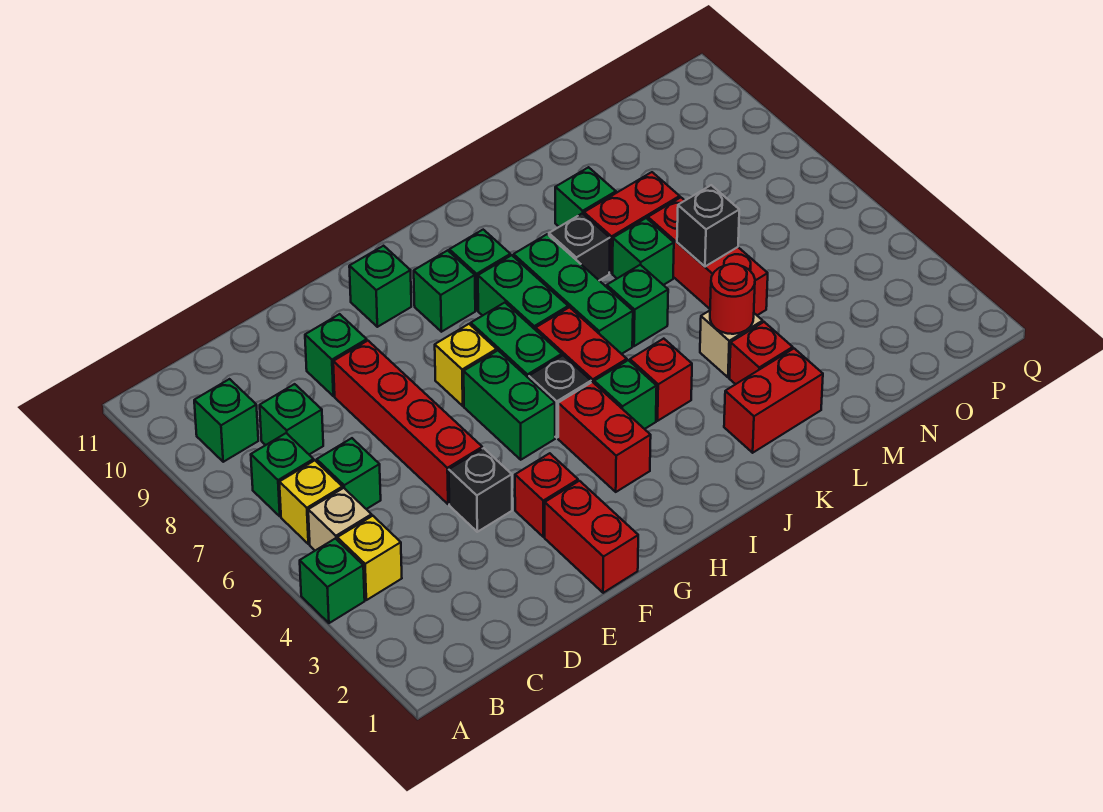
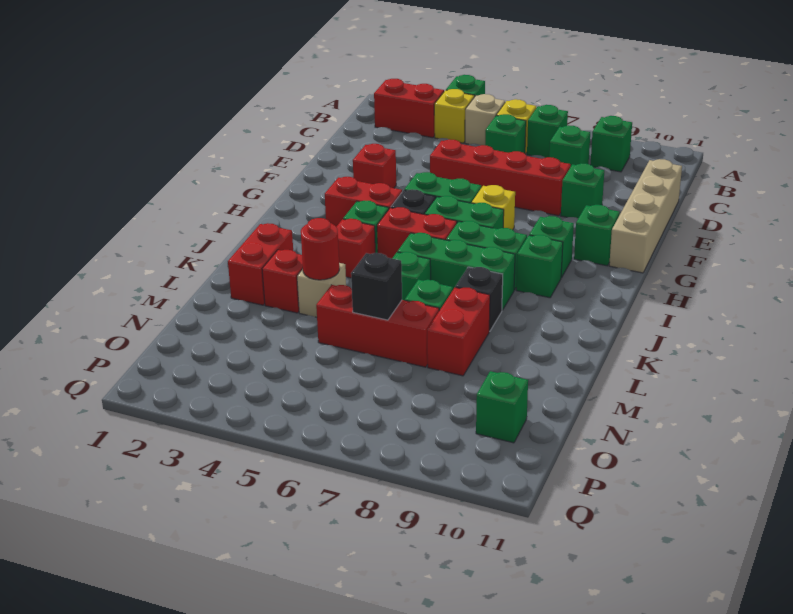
none -> tan 1x4 brick [609,159,682,273]
black 1x1 brick [449,448,512,532] -> none
red 1x2 brick [545,481,638,593] -> red 1x2 brick moved to [374,79,444,138]
green 1x1 brick [555,167,616,227] -> green 1x1 brick moved to [476,371,528,443]

